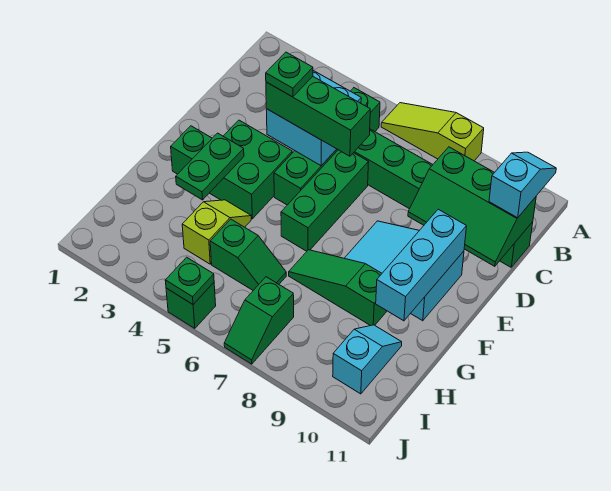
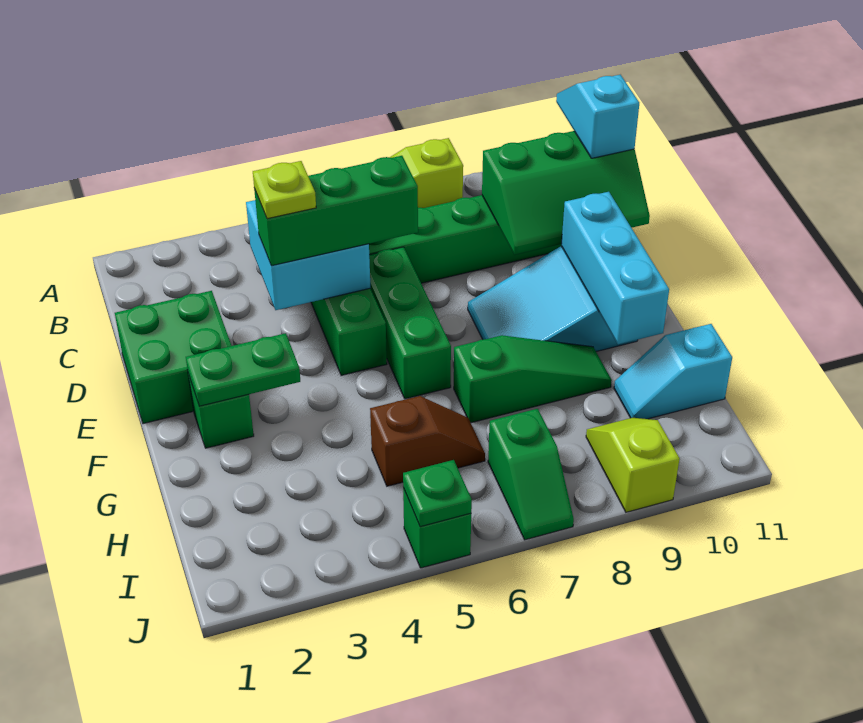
green 1x1 plate [266,52,313,97] -> lime 1x1 plate [253,161,316,219]
green 2x2 brick [210,120,292,219] -> green 2x2 brick moved to [115,291,231,424]
green 1x2 plate [176,133,244,200] -> green 1x2 plate turned to [186,333,300,406]
lime 1x2 slope [182,200,251,264] -> lime 1x2 slope moved to [586,418,680,512]
green 1x3 slope [289,250,387,326] -> green 1x3 slope turned to [454,335,612,423]
green 1x2 slope [210,219,286,290] -> brown 1x2 slope [370,396,485,486]
cyan 1x2 slope [333,325,402,394] -> cyan 1x2 slope turned to [614,324,732,419]

